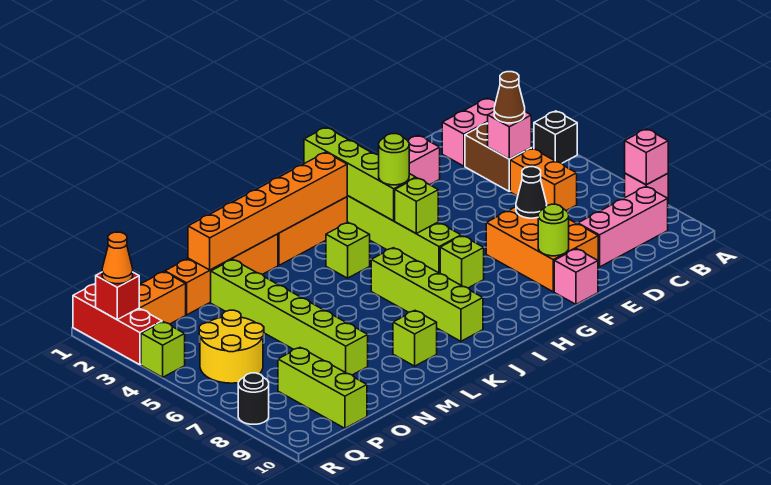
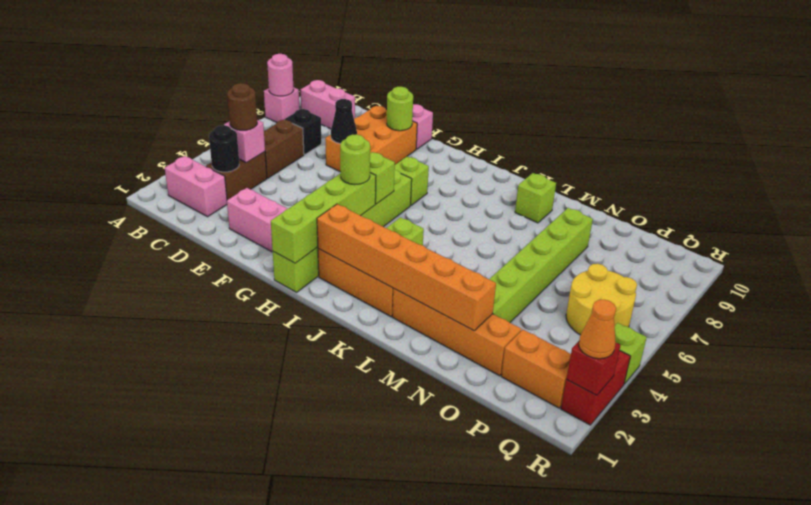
black 1x1 brick [534,111,577,163] -> black 1x1 brick moved to [285,109,321,155]
pink 1x1 brick [625,129,668,185] -> pink 1x1 round brick [267,54,294,96]
pink 1x3 brick [578,187,668,267] -> pink 1x2 brick [301,80,355,129]
brown 1x1 cone [494,72,525,123] -> brown 1x1 round brick [227,83,257,130]
orange 1x2 brick [510,148,577,211] -> brown 1x2 brick [264,120,304,178]
lime 1x4 brick [371,248,483,341] -> none
lime 1x3 brick [278,348,367,428] -> none
red 1x3 brick [73,284,162,365] -> red 1x2 brick [561,351,630,425]
black 1x1 round brick [238,373,269,424] -> black 1x1 round brick moved to [209,125,239,172]

